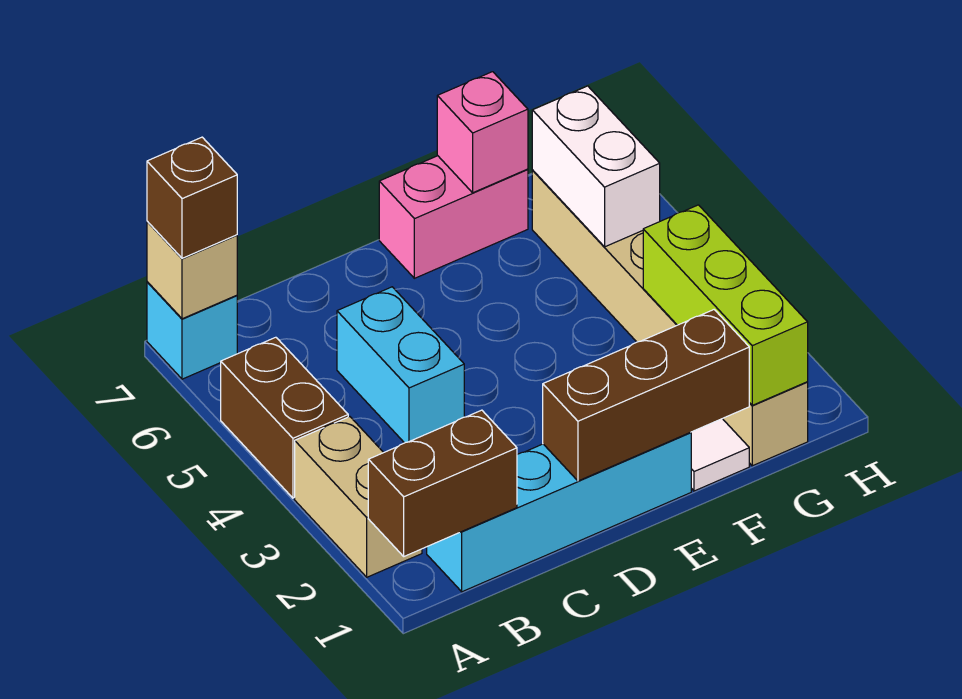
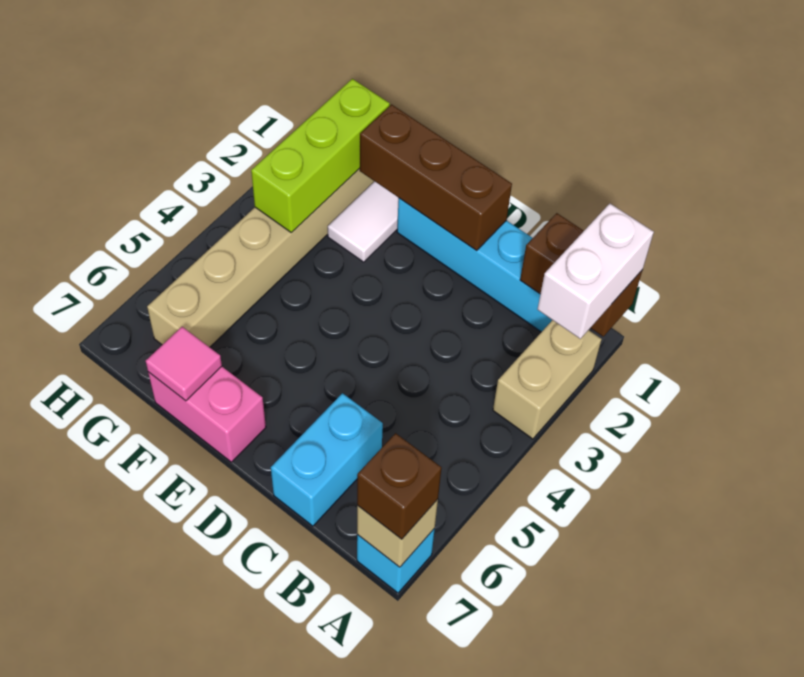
brown 1x2 brick [221,337,348,498] -> none
cyan 1x2 brick [337,287,464,443] -> cyan 1x2 brick moved to [271,393,383,526]
pink 1x1 brick [437,72,528,193] -> pink 1x1 tile [146,327,222,401]
white 1x2 brick [532,86,660,247] -> white 1x2 brick moved to [537,204,654,339]

